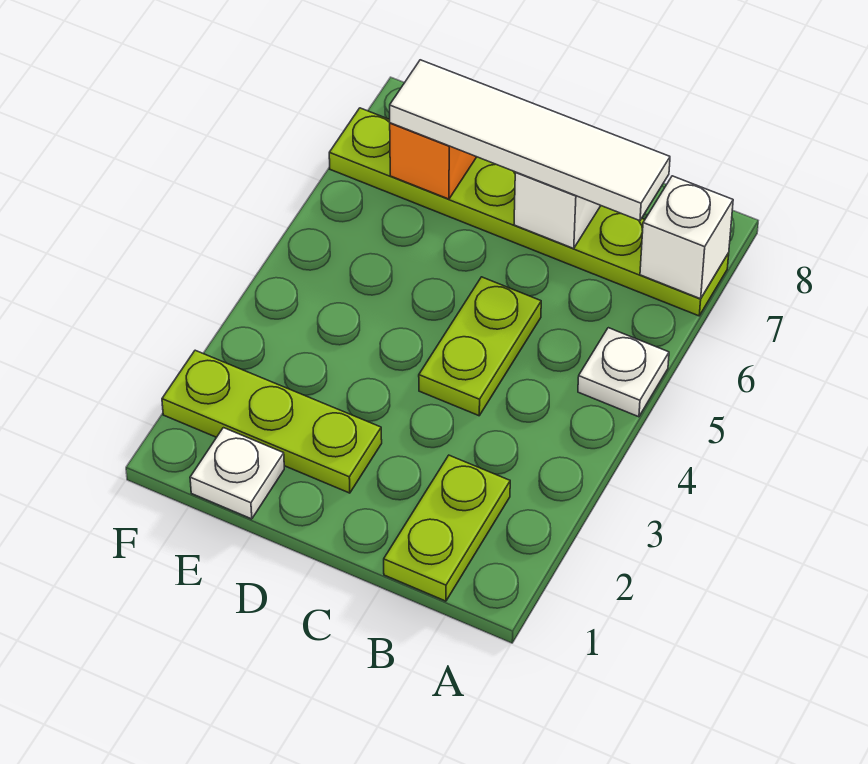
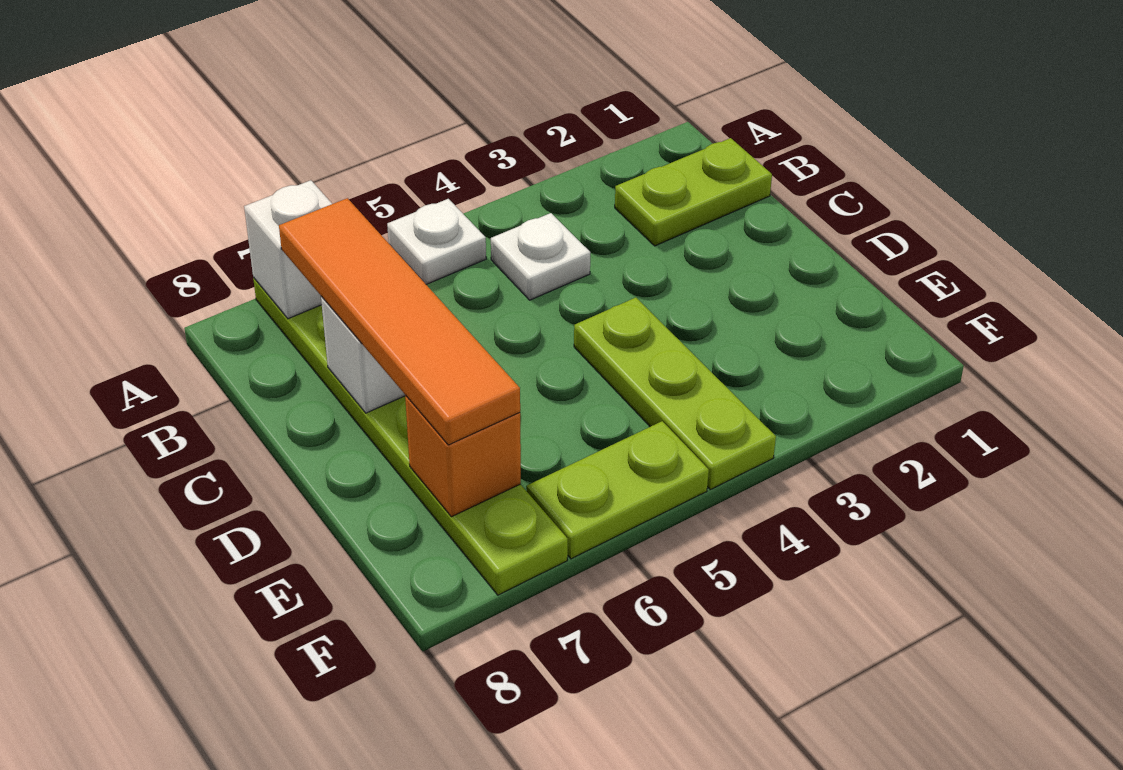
white 1x4 tile [390,60,670,221] -> orange 1x4 tile [279,198,520,445]
lime 1x2 plate [419,277,541,416] -> lime 1x2 plate moved to [526,421,709,559]
lime 1x3 plate [162,350,382,493] -> lime 1x3 plate moved to [574,297,776,490]
white 1x1 plate [190,428,284,519] -> white 1x1 plate moved to [491,213,590,300]

